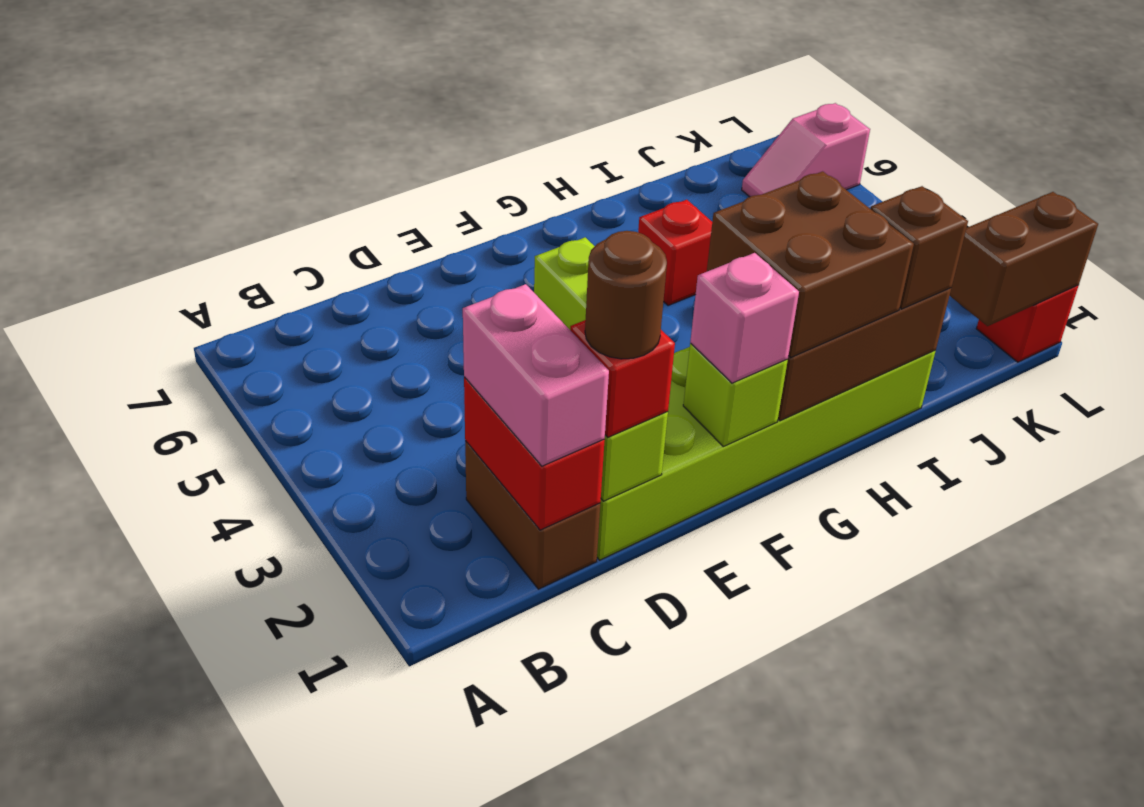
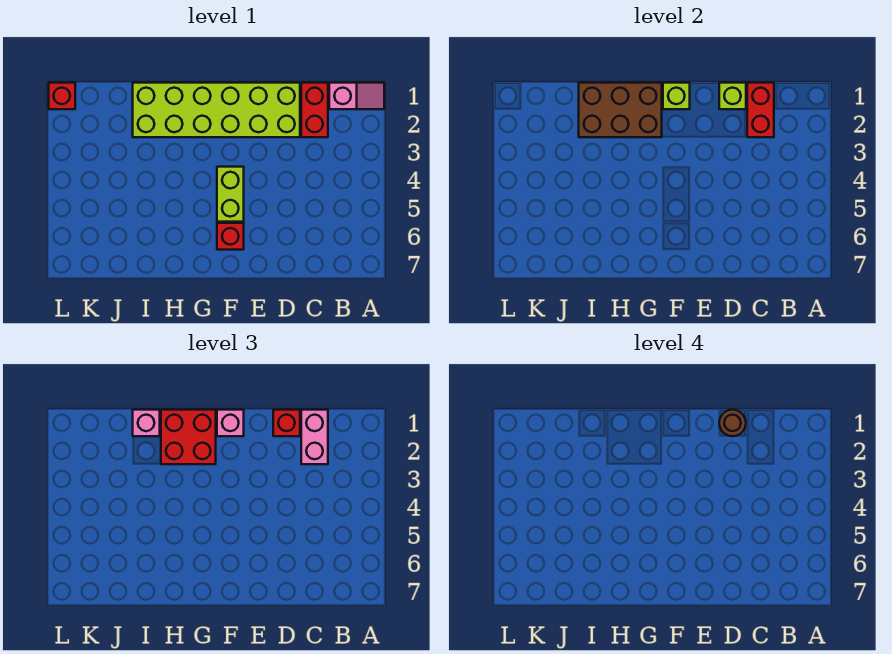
brown 1x2 brick [465,441,600,589] -> red 1x2 brick [301,83,328,137]
brown 2x2 brick [707,171,914,357] -> red 2x2 brick [161,410,216,464]
red 1x1 brick [638,200,712,306] -> red 1x1 brick moved to [217,223,244,250]
brown 1x1 brick [871,186,968,309] -> pink 1x1 brick [133,410,160,436]
brown 1x2 brick [950,192,1098,326] -> none
pink 1x2 slope [742,103,870,197] -> pink 1x2 slope moved to [329,83,384,109]

